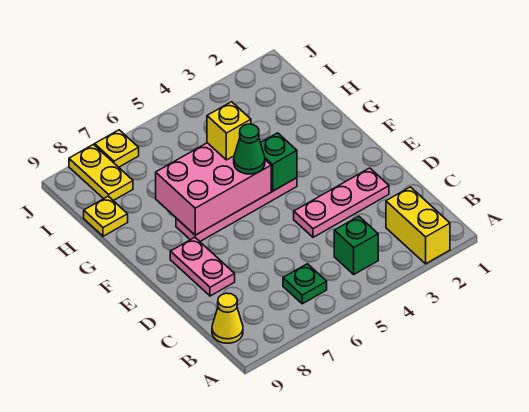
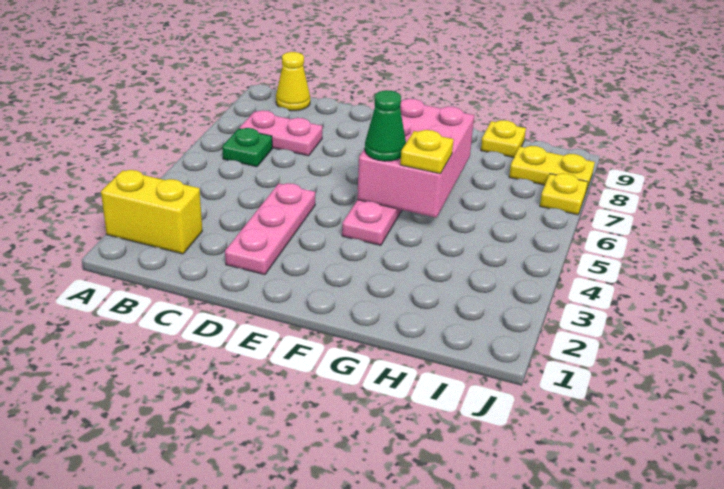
green 1x1 brick [334,216,378,274] -> none
pink 1x2 plate [170,237,235,296] -> pink 1x2 plate moved to [239,110,322,156]
green 1x1 brick [261,133,297,191] -> none
yellow 1x1 brick [207,102,251,160] -> yellow 1x1 plate [400,130,453,174]

